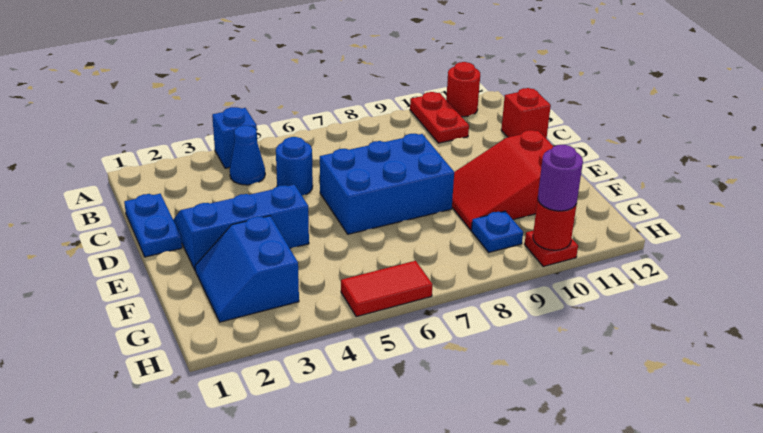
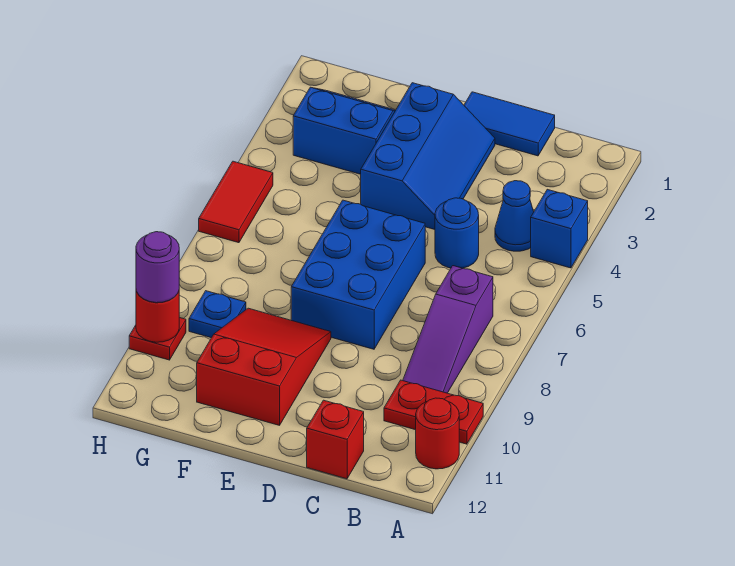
none -> purple 1x3 slope [403,266,493,393]
blue 1x2 plate [124,194,182,257] -> blue 1x2 tile [464,92,555,156]

